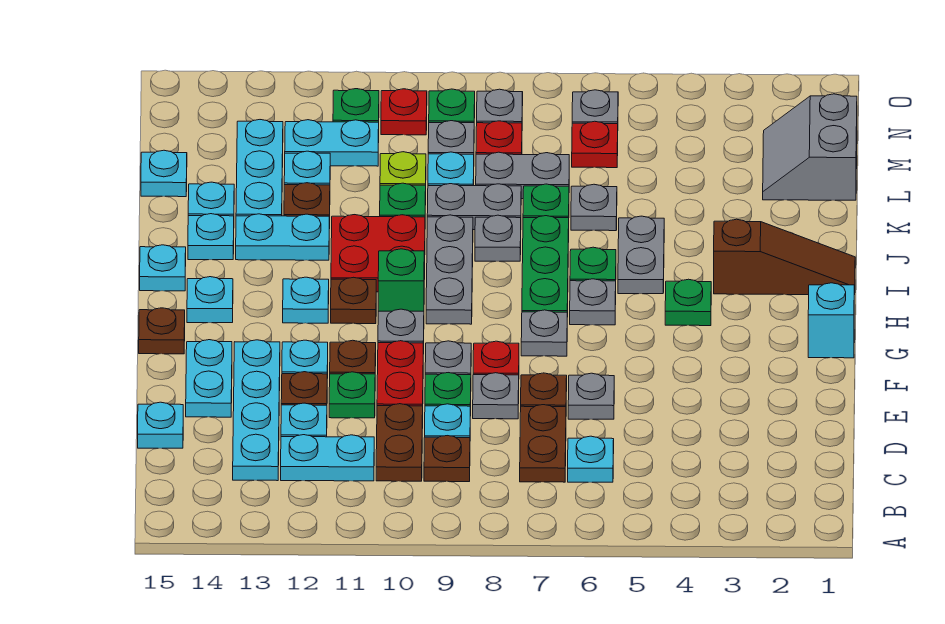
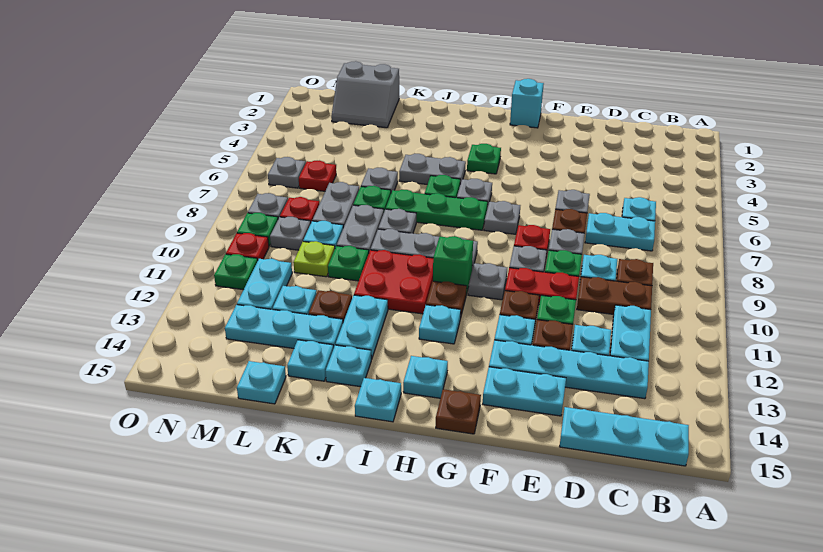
brown 1x2 plate [520,405,566,482] -> cyan 1x2 plate [585,213,655,251]
cyan 1x1 plate [138,402,183,448] -> cyan 1x3 plate [560,407,689,466]
brown 1x3 slope [714,219,855,295] -> none

